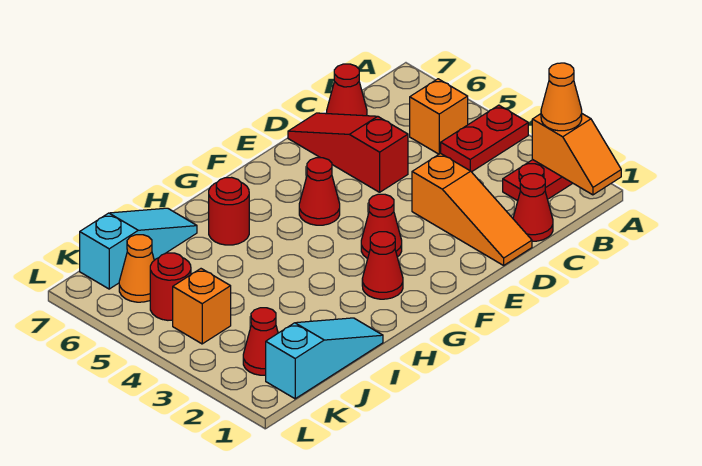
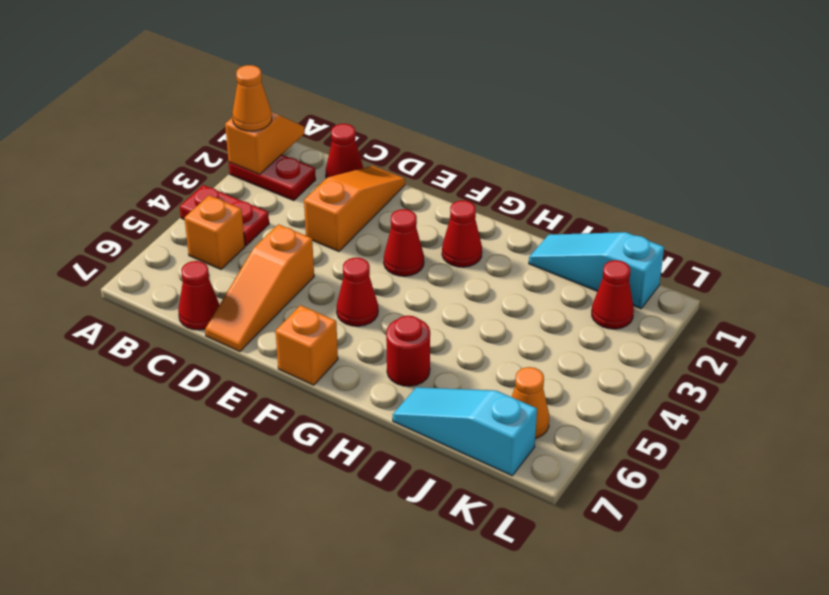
red 1x3 slope [288,113,408,192] -> orange 1x3 slope [205,224,314,352]
orange 1x1 brick [173,269,231,344] -> orange 1x1 brick moved to [276,305,338,385]
red 1x1 round brick [150,253,191,320] -> none

